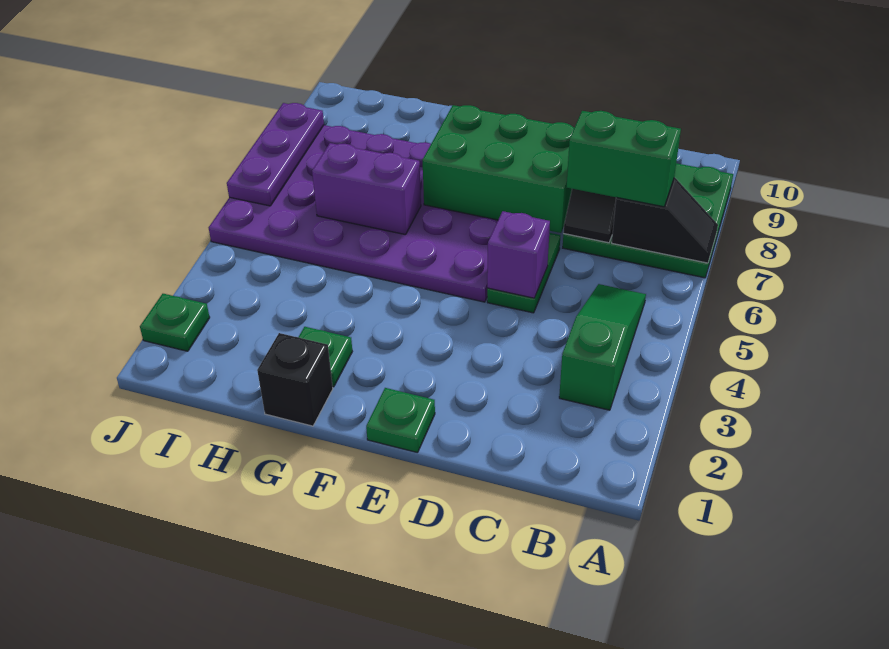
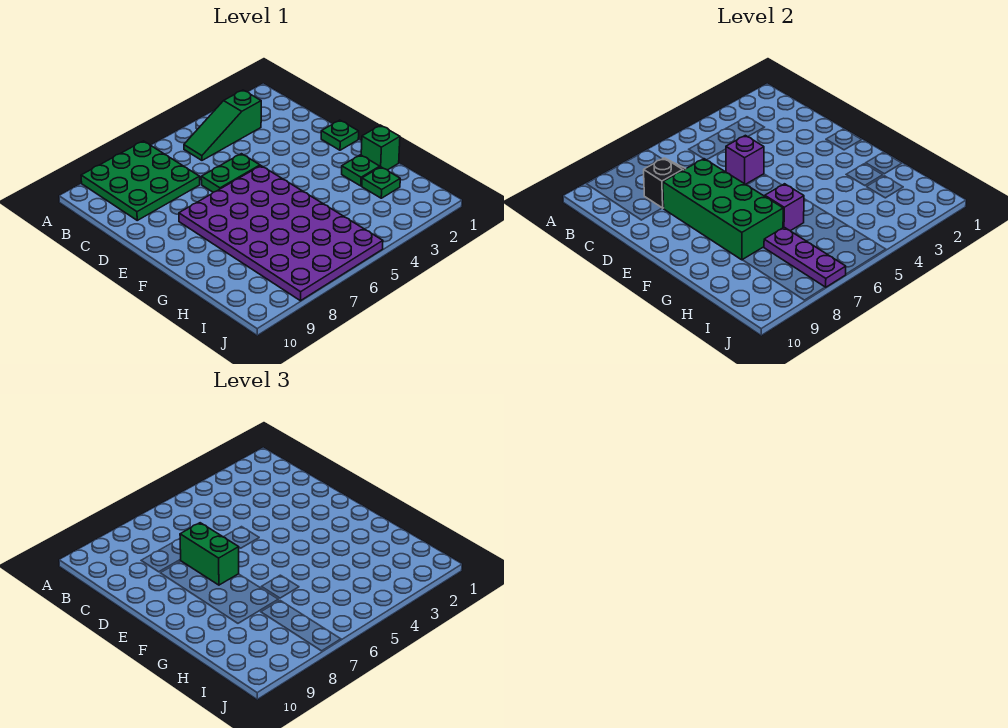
black 1x2 slope [612,178,718,263] -> none
green 1x2 brick [567,111,681,207] -> green 1x2 brick moved to [180,523,239,585]
green 2x3 brick [423,105,574,233] -> green 2x4 brick [663,159,783,260]
black 1x1 brick [257,333,333,426] -> green 1x1 brick [361,125,400,170]
purple 1x2 brick [312,143,421,235] -> purple 1x1 brick [765,184,804,231]
green 1x1 plate [140,294,210,351] -> green 1x1 plate moved to [362,167,400,198]
purple 1x3 plate [227,103,324,206] -> purple 1x3 plate turned to [764,227,846,287]

